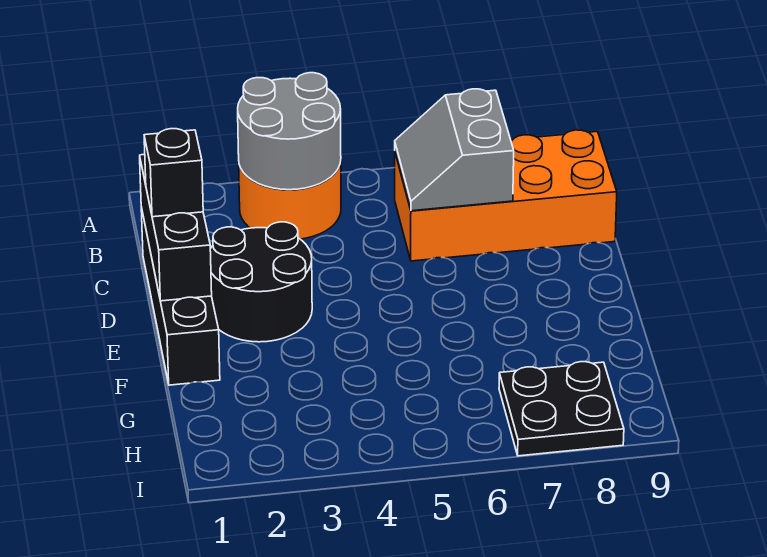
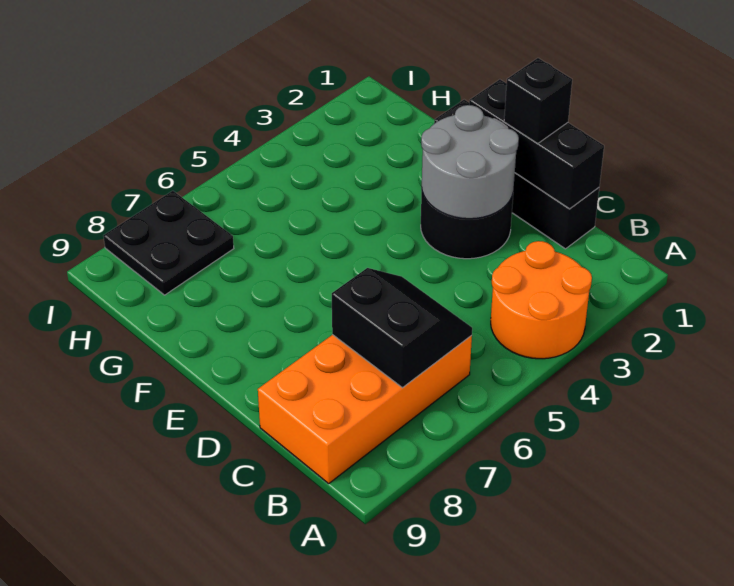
grey 2x2 round brick [238,73,341,190] -> grey 2x2 round brick moved to [421,105,519,219]
grey 2x2 slope [395,89,514,211] -> black 2x2 slope [332,268,472,388]

